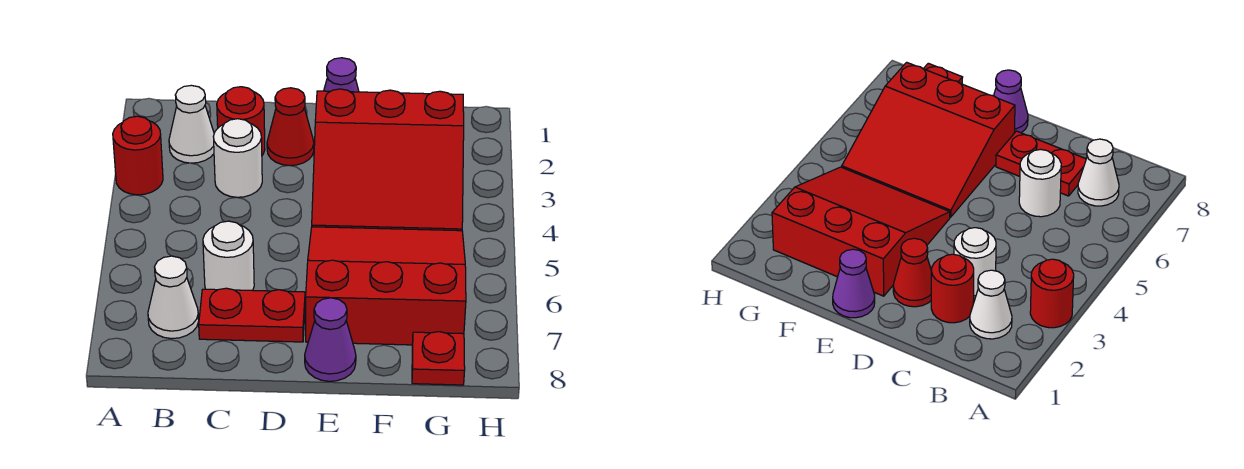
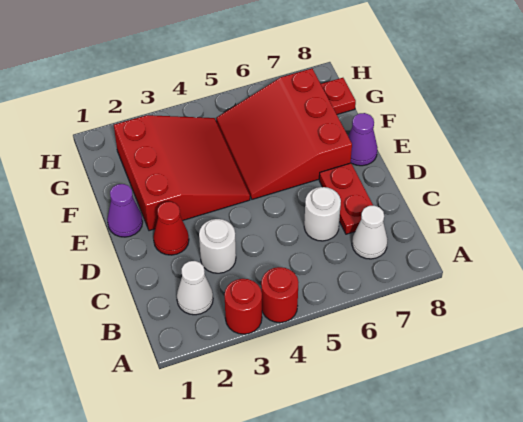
red 1x1 round brick [217,87,265,155] -> red 1x1 round brick moved to [261,267,298,323]

